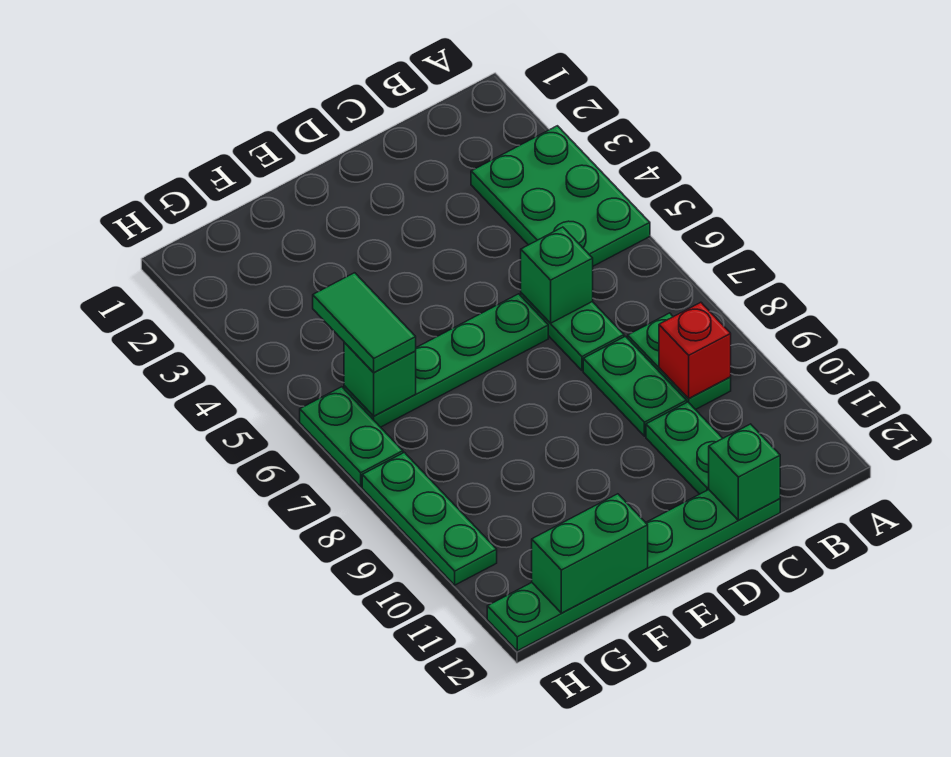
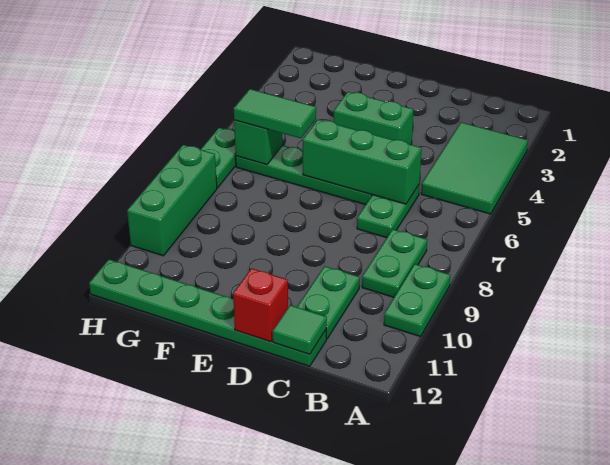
green 2x3 plate [471,126,650,266] -> green 2x3 tile [421,122,528,214]
red 1x1 brick [659,302,731,399] -> red 1x1 brick moved to [233,268,288,342]
green 1x1 brick [521,227,593,323] -> green 1x3 brick [303,120,422,204]
green 1x2 plate [583,336,687,436] -> green 1x2 plate moved to [384,264,450,337]
green 1x1 brick [709,424,780,520] -> green 1x1 tile [273,305,327,354]
green 1x2 brick [532,494,648,613] -> green 1x2 brick moved to [334,92,414,145]
green 1x2 tile [313,273,416,373] -> green 1x2 tile turned to [234,89,316,138]
green 1x3 plate [362,452,497,585] -> green 1x3 brick [127,145,217,256]

